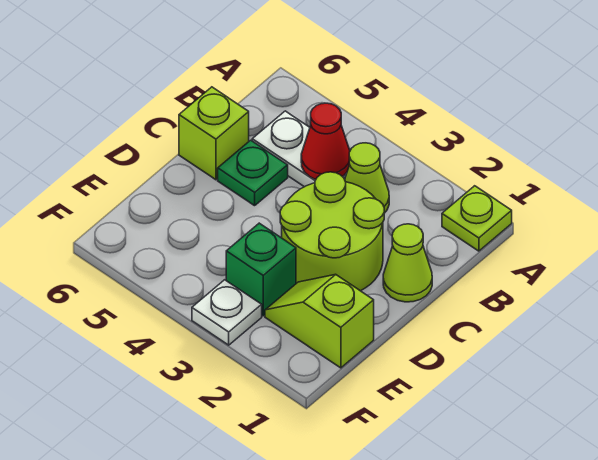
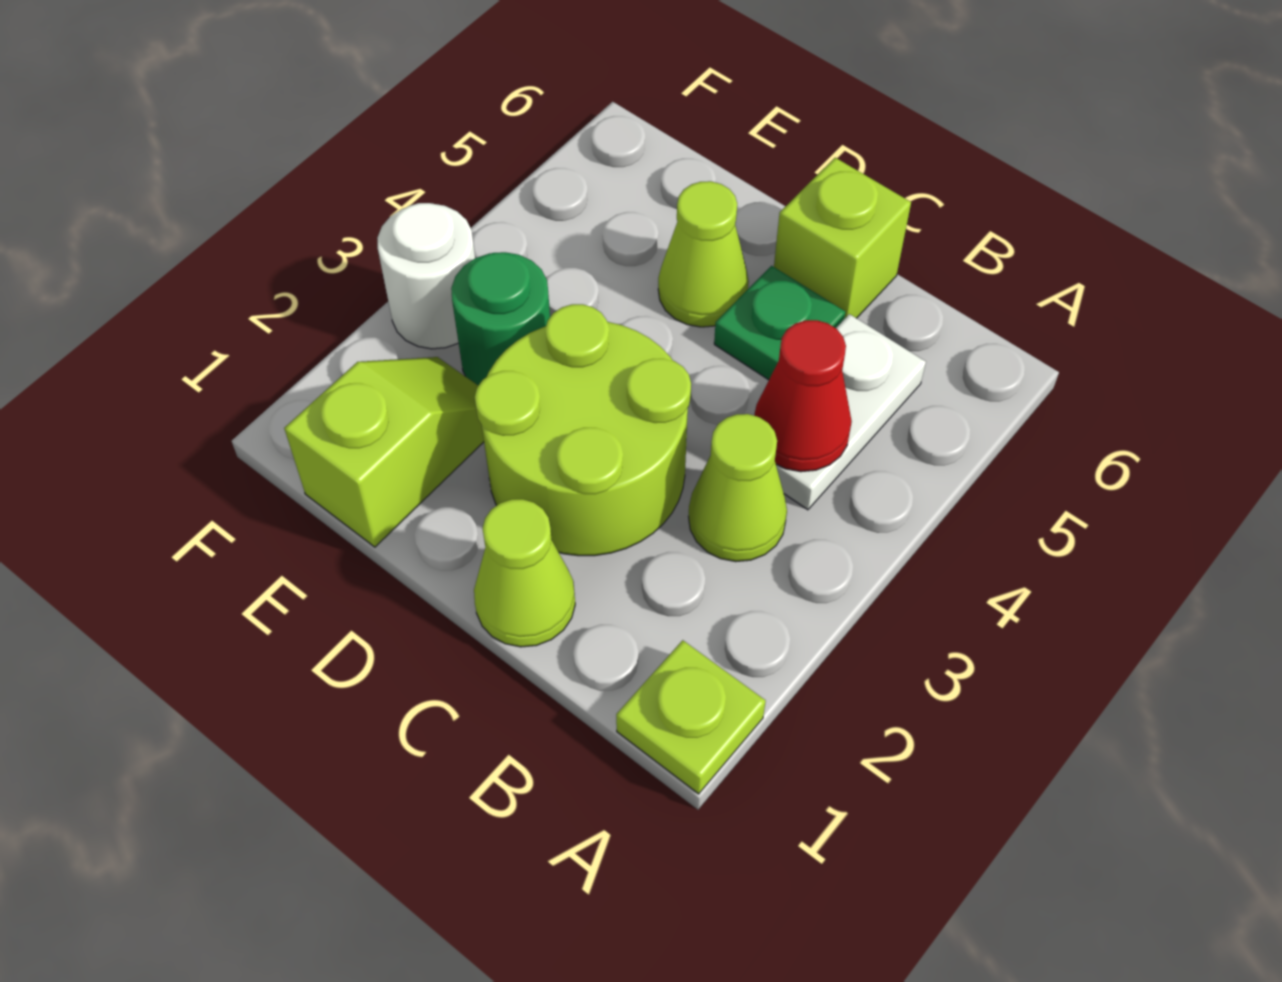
none -> lime 1x1 cone [658,181,749,327]
green 1x1 brick [226,223,296,316] -> green 1x1 round brick [451,252,550,385]
white 1x1 plate [192,280,262,345] -> white 1x1 round brick [377,203,475,349]

